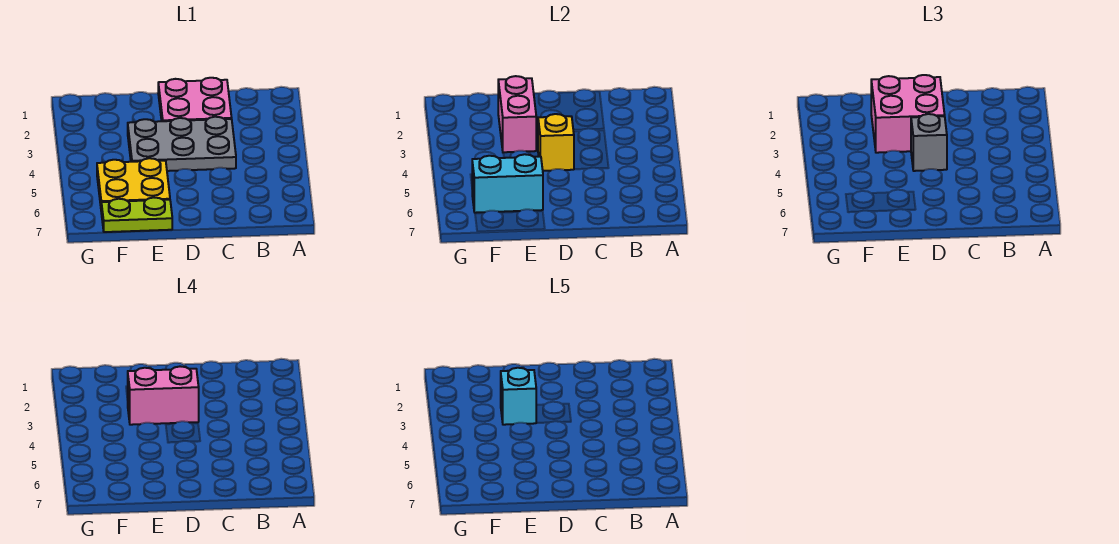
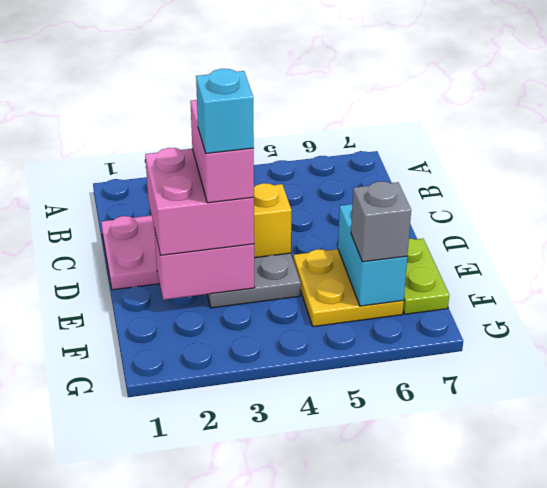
grey 1x1 brick [911,114,947,171] -> grey 1x1 brick moved to [351,181,411,262]

